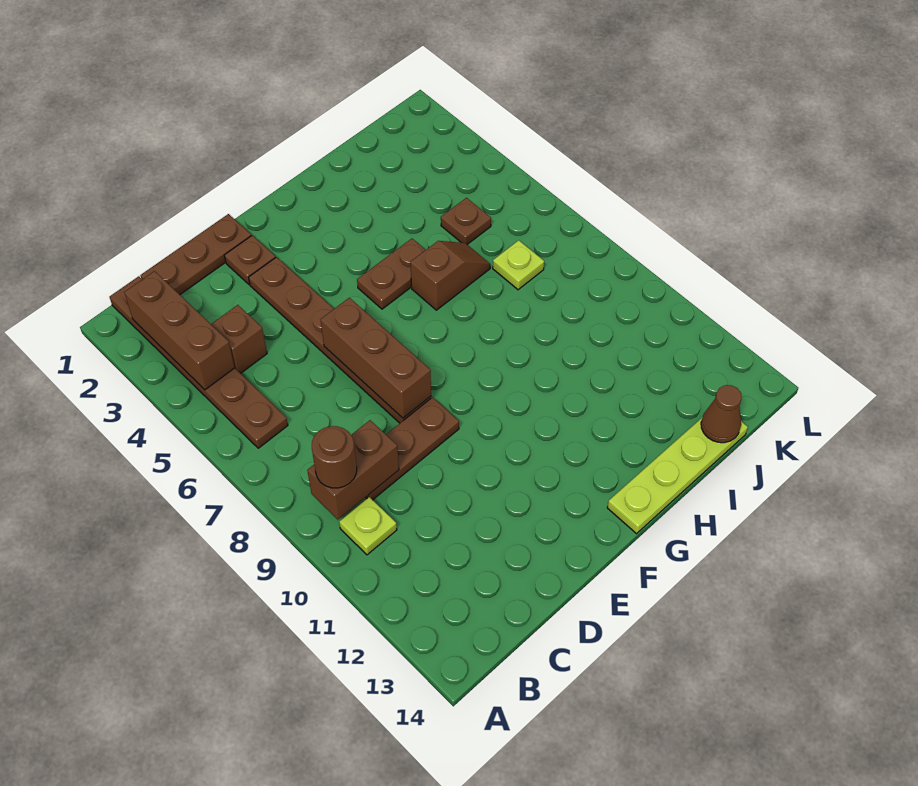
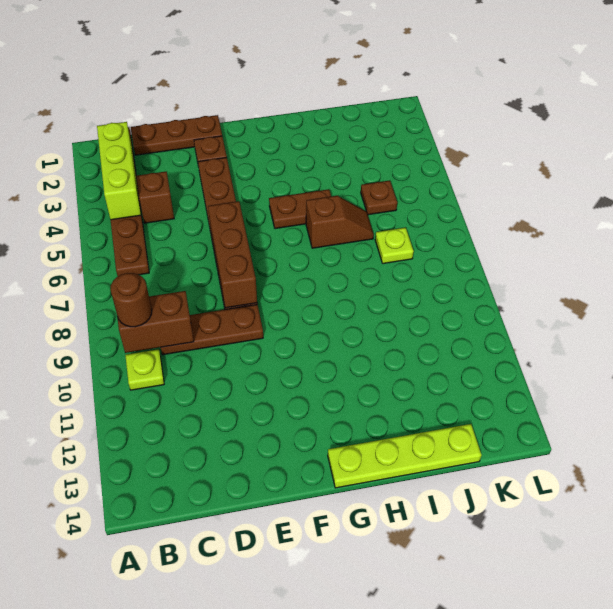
brown 1x3 brick [124,271,235,390] -> lime 1x3 brick [97,122,141,220]
brown 1x1 cone [701,385,742,443] -> none

